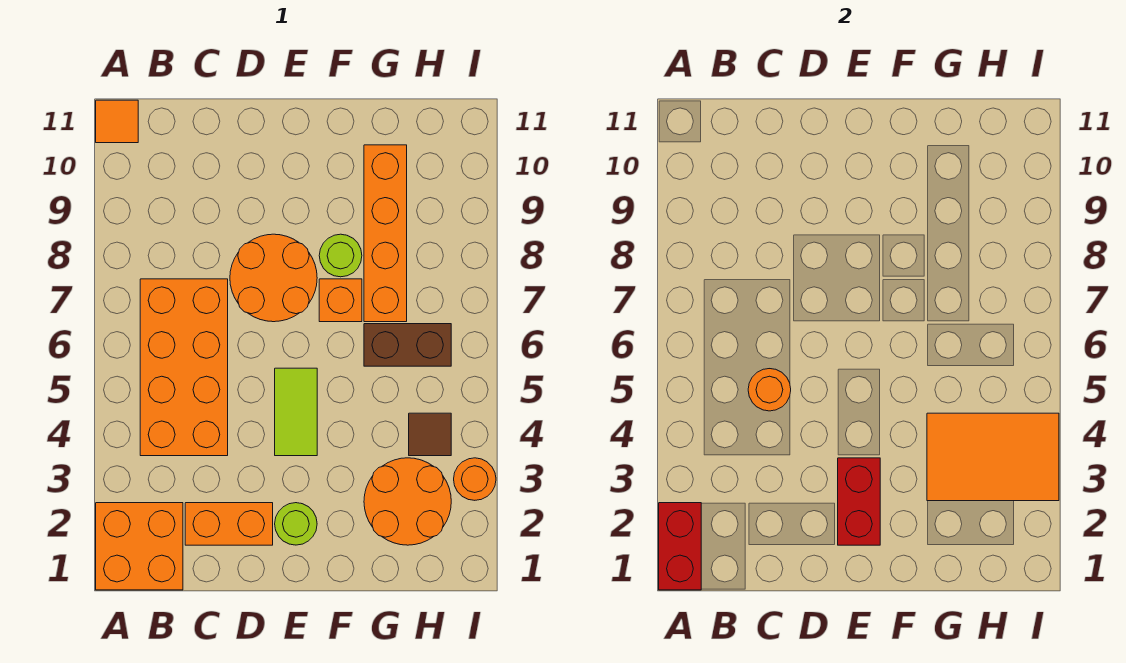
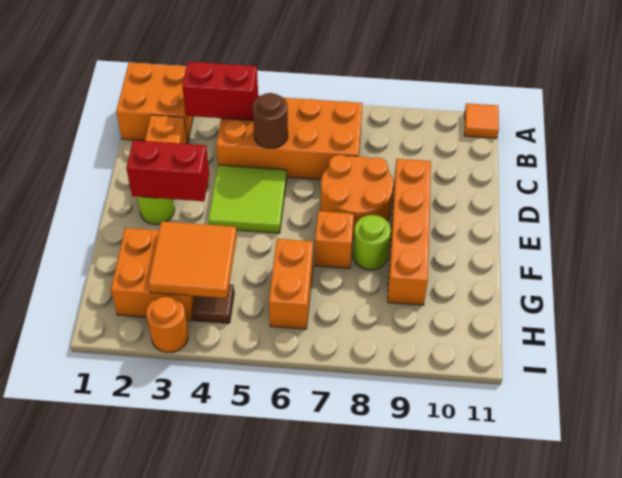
red 1x2 brick [659,503,701,590] -> red 1x2 brick moved to [182,62,258,120]
orange 1x1 round brick [748,369,791,411] -> brown 1x1 round brick [252,93,288,148]
lime 1x2 tile [275,368,317,456] -> lime 2x2 tile [208,165,287,233]
orange 2x2 round brick [364,458,451,545] -> orange 2x2 brick [111,228,195,321]
orange 2x3 tile [927,413,1059,501] -> orange 2x2 tile [148,221,237,298]
brown 1x2 brick [364,324,451,366] -> orange 1x2 brick [269,239,313,329]
orange 1x4 brick [364,145,407,322] -> orange 1x4 brick turned to [388,159,431,305]

